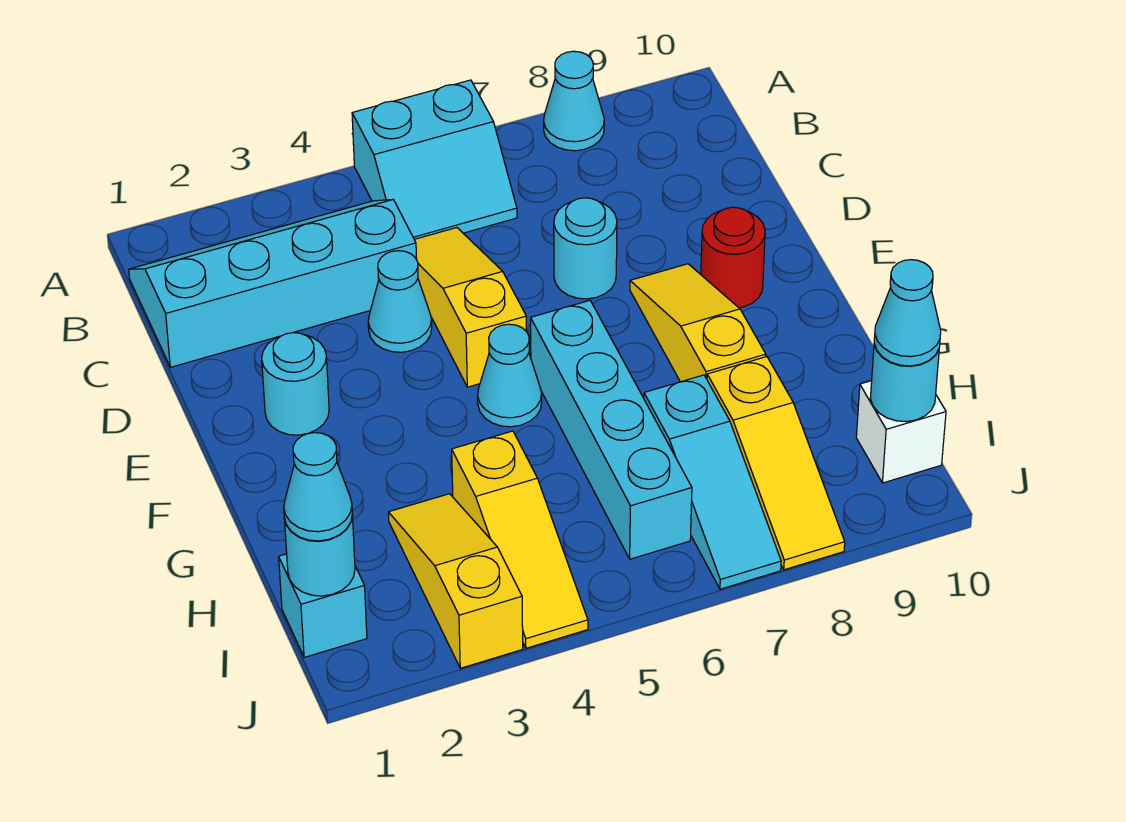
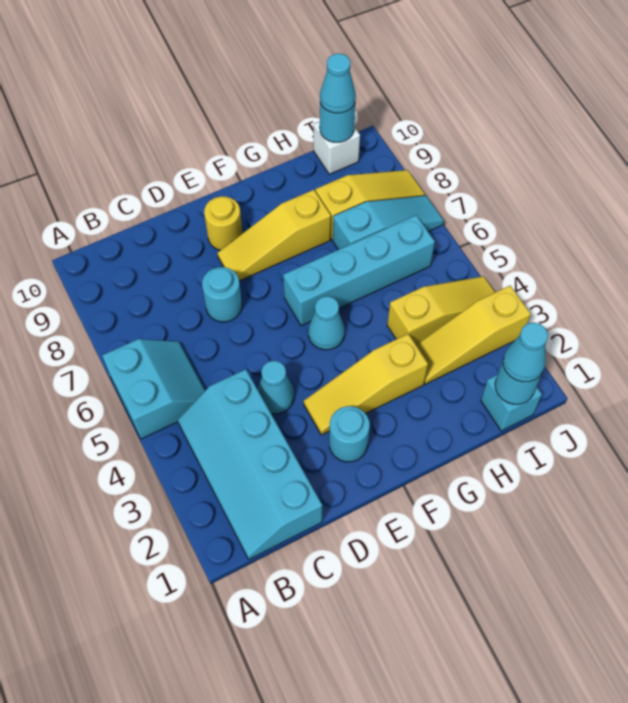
cyan 1x1 cone [543,51,604,151] -> none
yellow 1x3 slope [414,228,527,387] -> yellow 1x3 slope moved to [303,334,428,435]
red 1x1 round brick [701,207,765,308] -> yellow 1x1 round brick [204,196,242,250]

